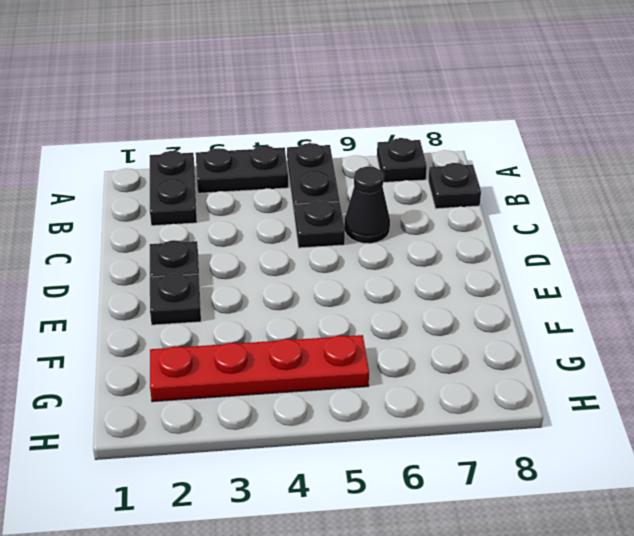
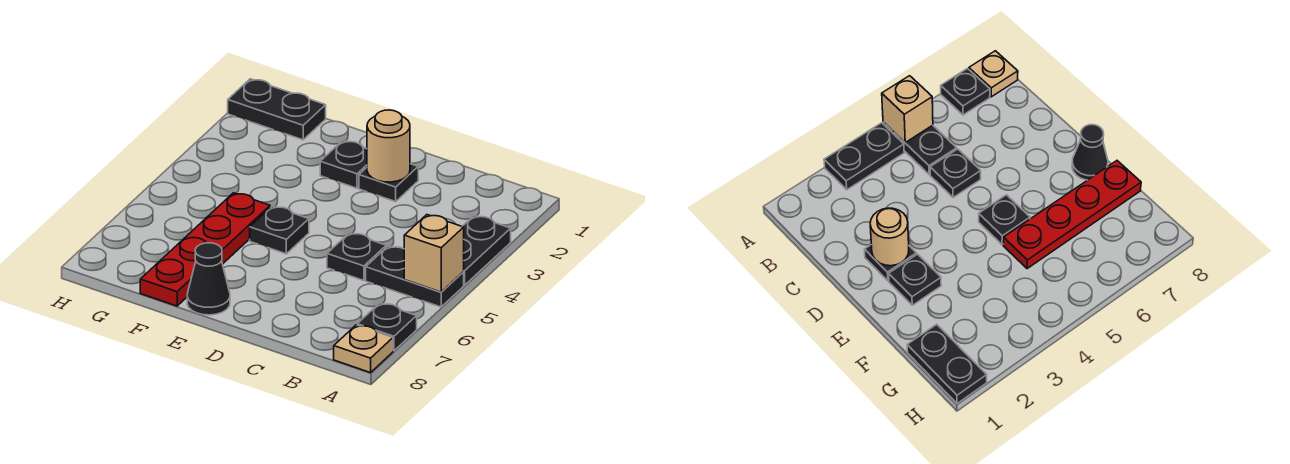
black 1x2 plate [150,151,197,226] -> black 1x2 plate moved to [228,79,326,140]
none -> tan 1x1 brick [404,215,464,292]
none -> tan 1x1 plate [334,325,393,373]
black 1x1 plate [428,163,481,209] -> black 1x1 plate moved to [250,206,309,254]
black 1x1 cone [344,166,390,244] -> black 1x1 cone moved to [187,243,230,315]
none -> tan 1x1 round brick [367,110,410,182]
red 1x4 plate [150,335,369,402] -> red 1x4 plate moved to [140,193,270,306]

